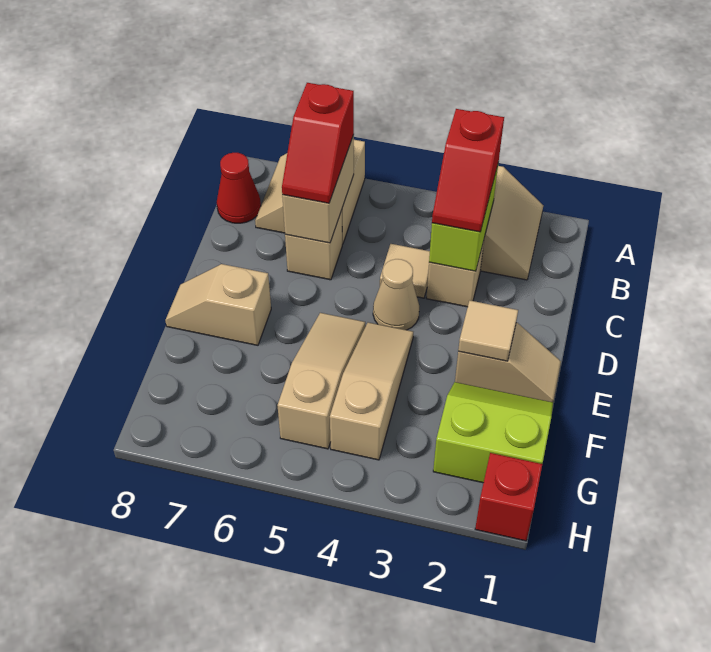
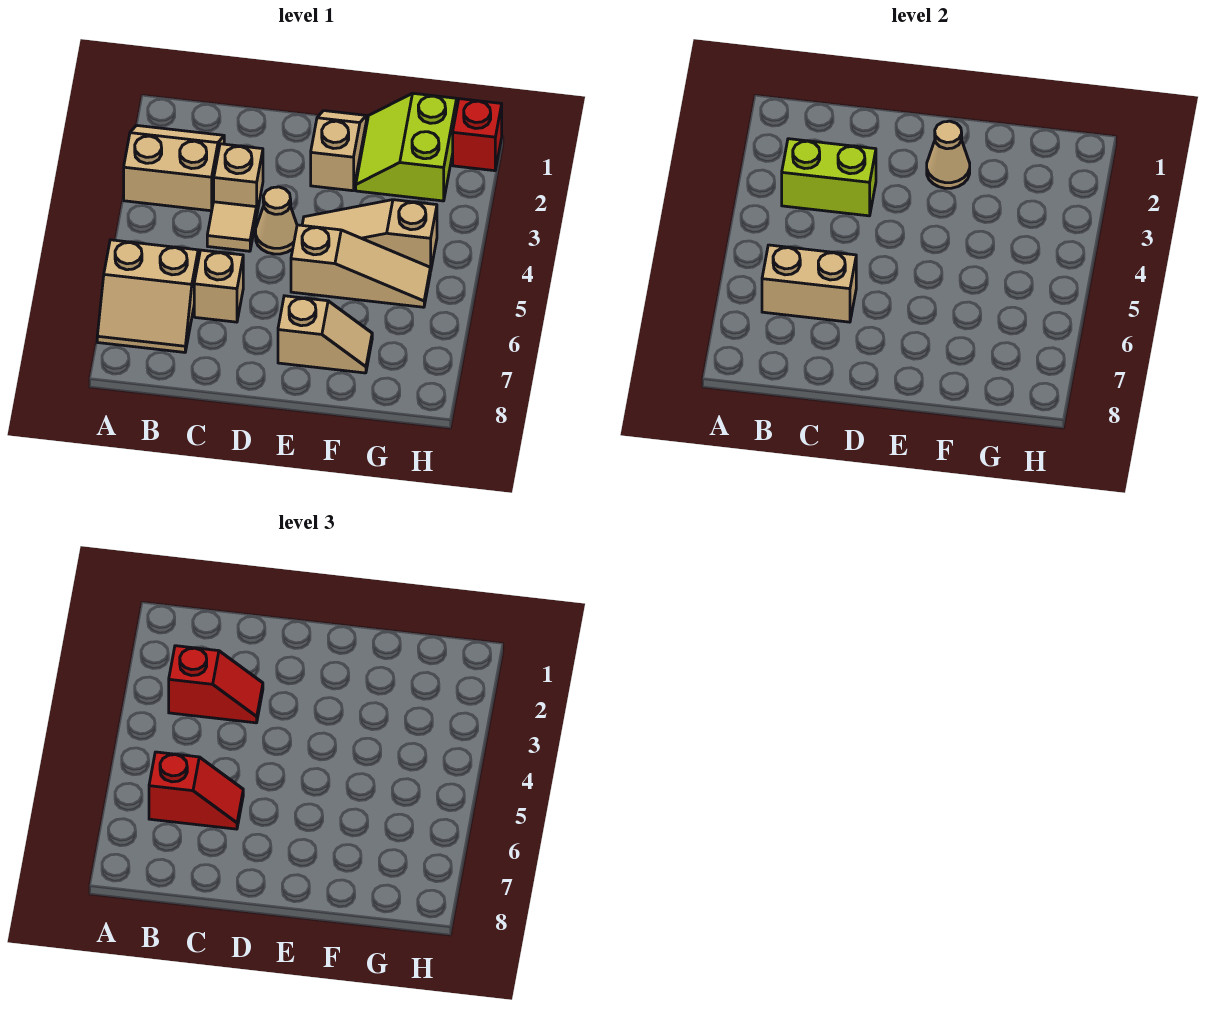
red 1x1 cone [217,153,261,223] -> none
tan 1x1 tile [458,301,518,361] -> tan 1x1 cone [927,121,970,188]
tan 1x3 slope [277,313,365,449] -> tan 1x3 slope turned to [291,225,430,307]
tan 1x2 slope [165,264,271,345] -> tan 1x2 slope turned to [278,296,372,373]

